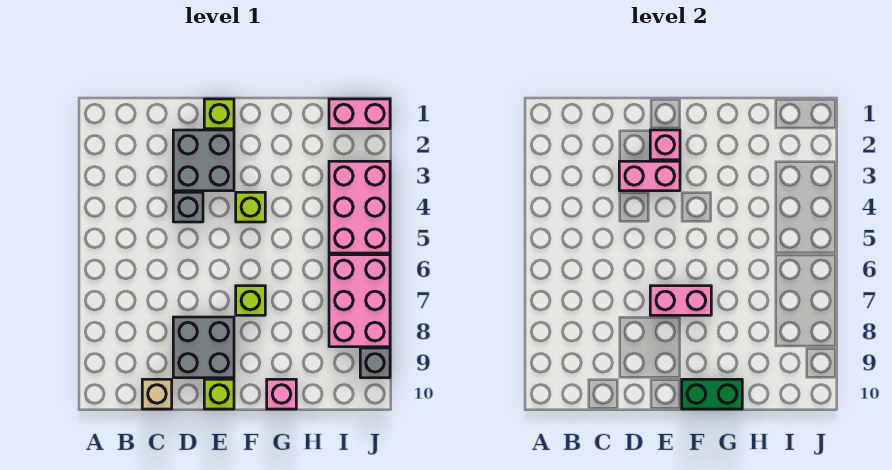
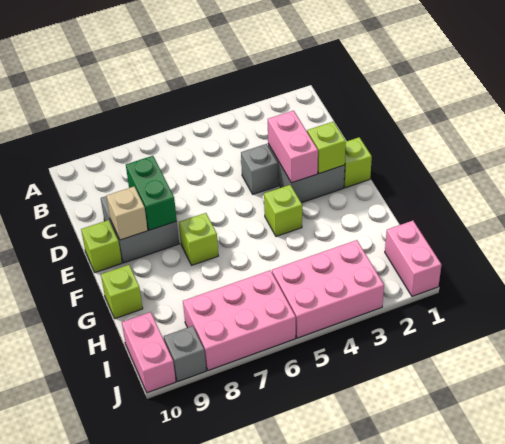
tan 1x1 brick [142,379,172,409] -> tan 1x1 brick moved to [107,187,148,240]
pink 1x1 brick [650,130,680,160] -> lime 1x1 brick [307,122,346,174]
pink 1x2 brick [650,286,711,315] -> pink 1x2 brick moved to [122,312,176,393]
green 1x2 brick [682,379,742,409] -> green 1x2 brick moved to [126,156,177,230]
pink 1x1 brick [267,379,296,409] -> lime 1x1 brick [101,265,143,319]

